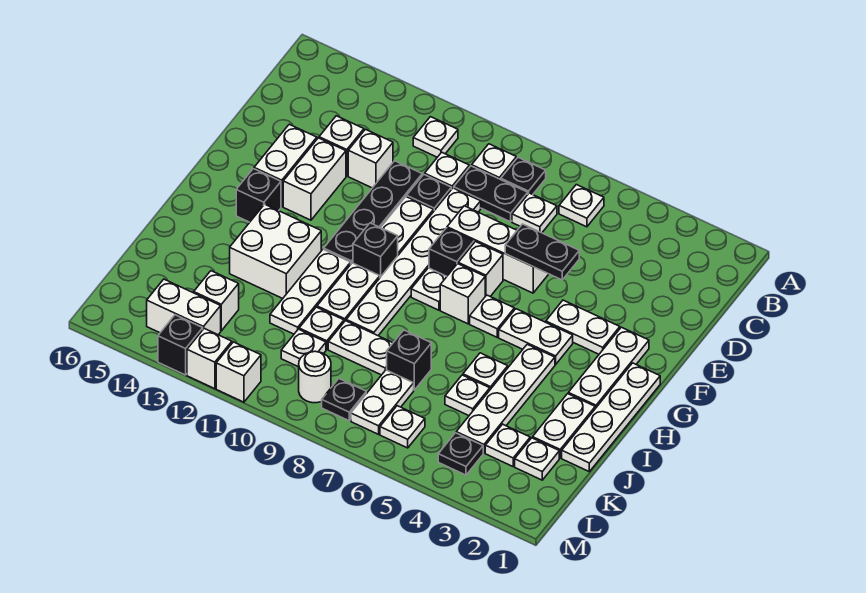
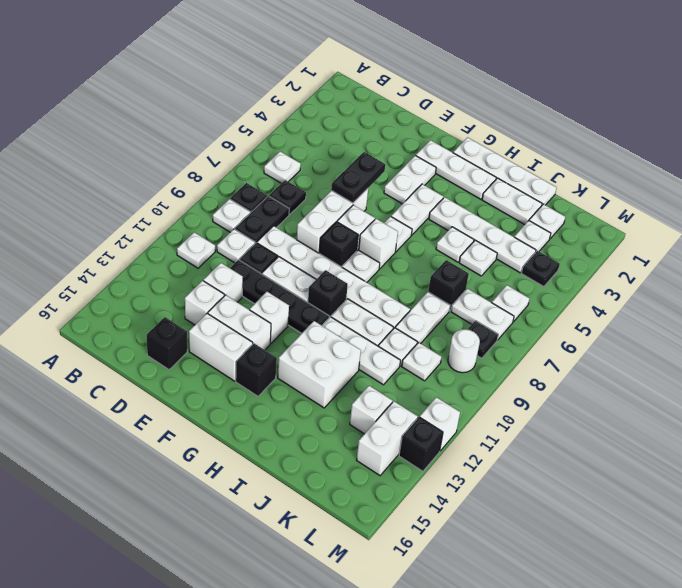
white 1x1 plate [512,193,557,233] -> black 1x1 plate [269,180,306,214]
none -> black 1x1 brick [147,317,187,370]
white 1x1 brick [216,342,261,402] -> white 1x1 brick moved to [250,292,289,343]

